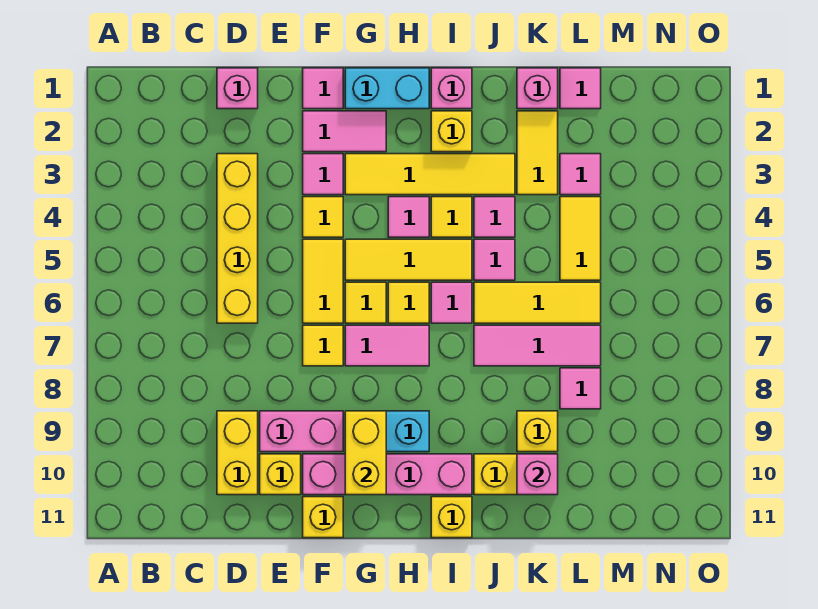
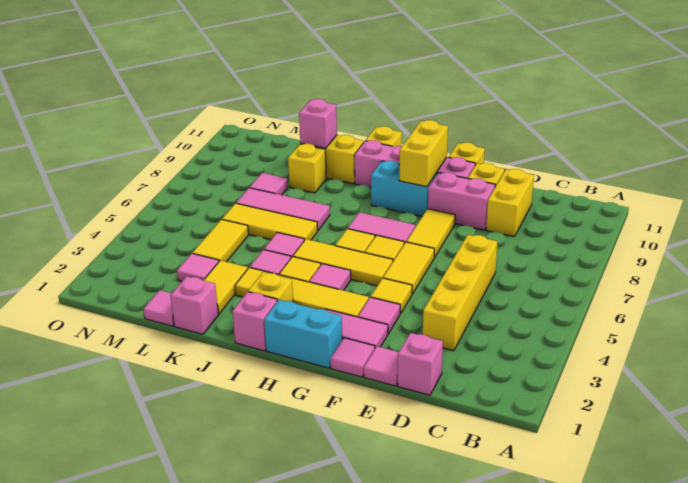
yellow 1x1 tile [303,325,343,366] -> yellow 1x2 tile [406,209,455,257]
pink 1x1 tile [431,282,472,323] -> pink 1x1 tile moved to [364,346,399,386]

